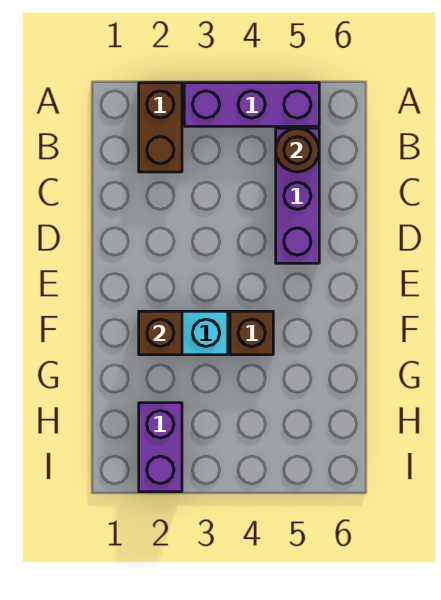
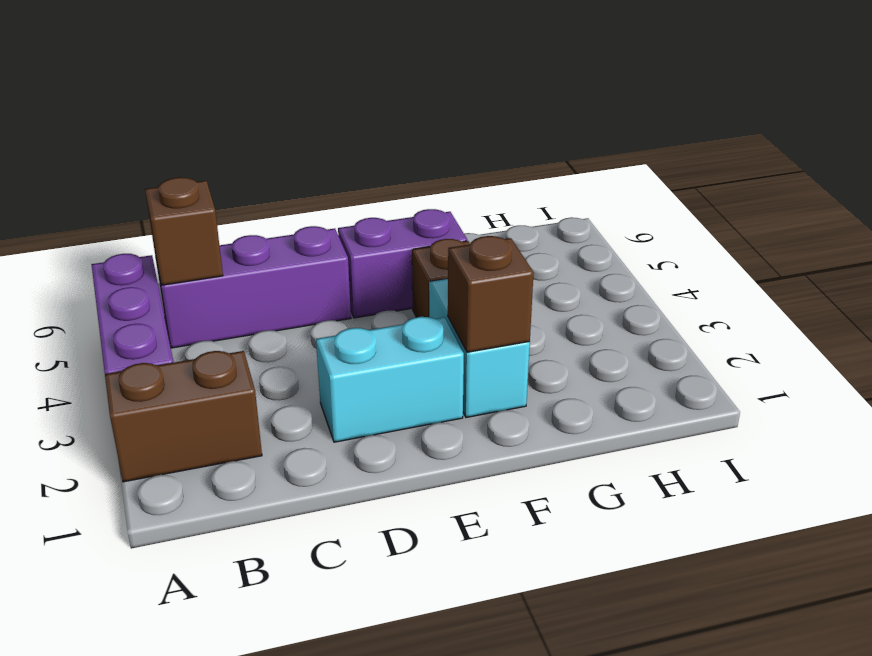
brown 1x1 round brick [276,128,319,172] -> brown 1x1 brick [145,177,223,285]
none -> cyan 1x2 brick [316,317,464,442]
purple 1x2 brick [139,403,182,492] -> purple 1x2 brick moved to [338,209,467,318]

